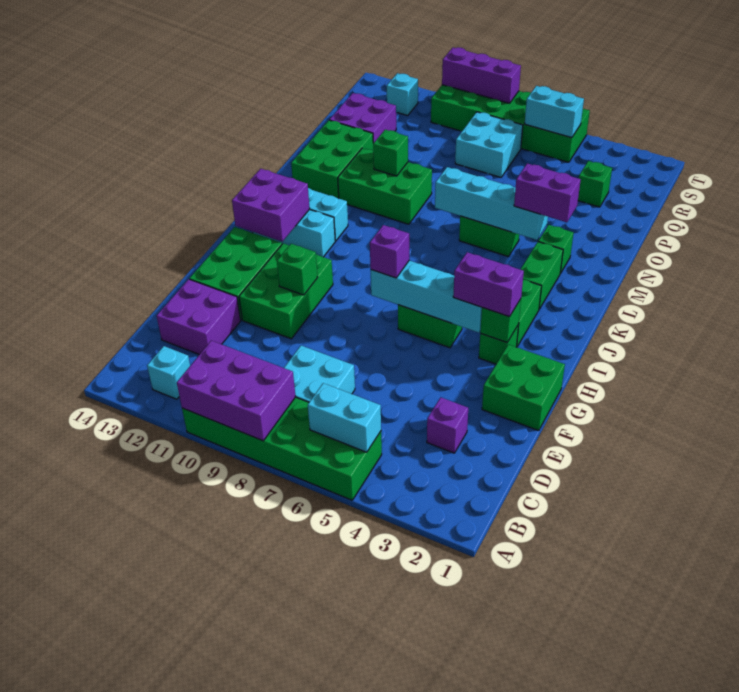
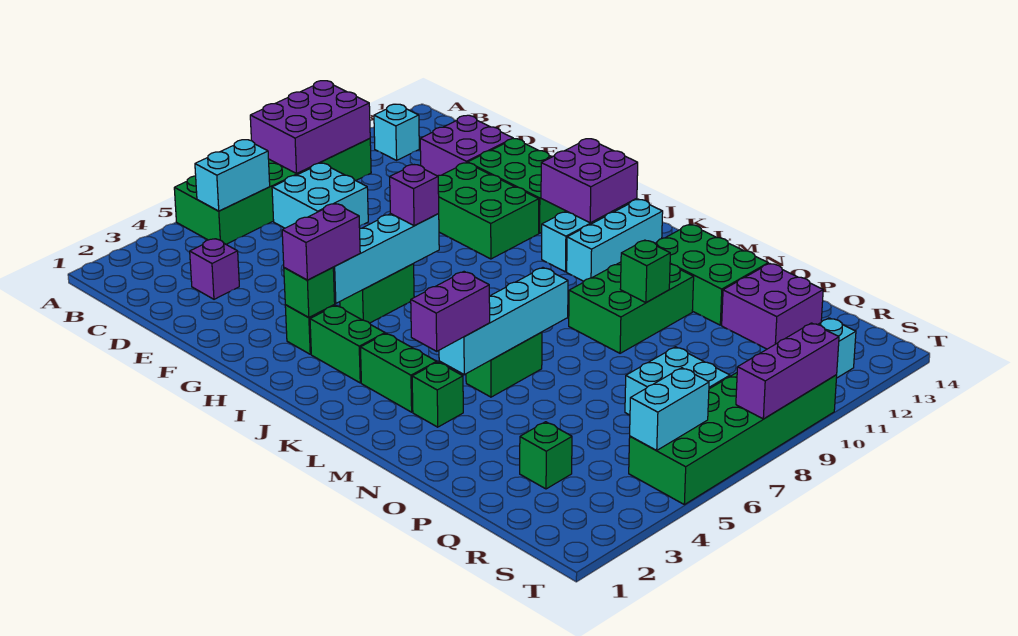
green 2x2 brick [482,345,565,431] -> none
green 1x1 brick [277,244,318,295] -> none

